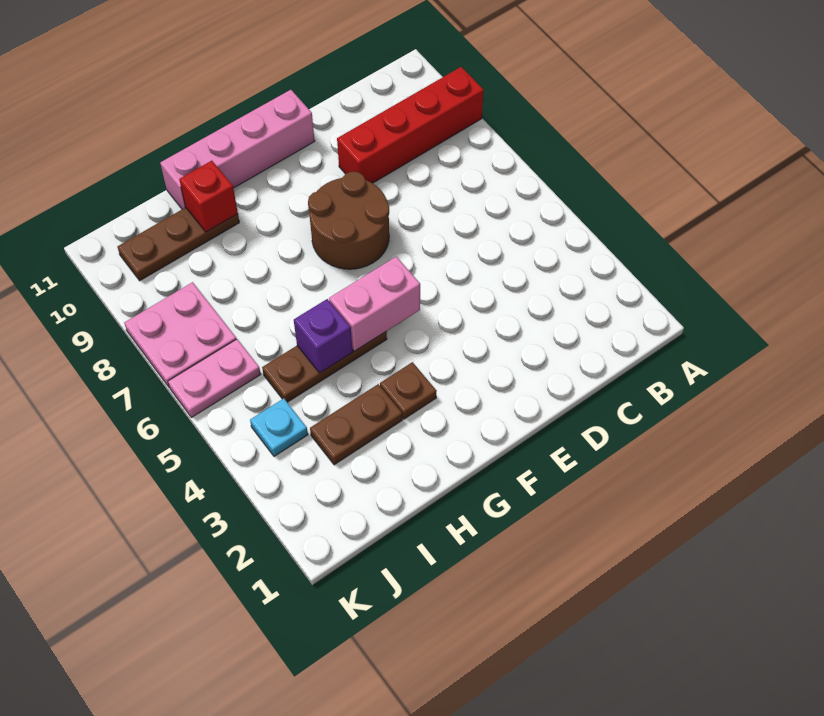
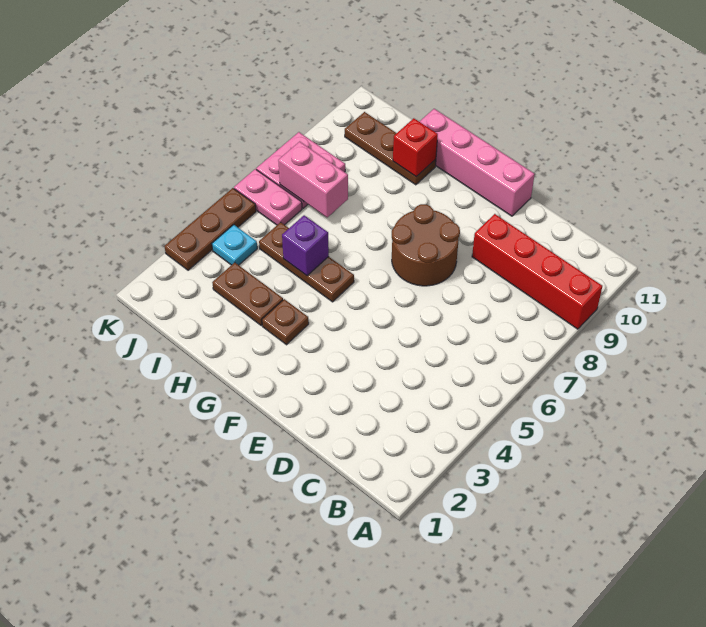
pink 1x2 brick [329,257,420,351] -> pink 1x2 brick moved to [278,142,348,217]
none -> brown 1x3 plate [164,188,256,270]

